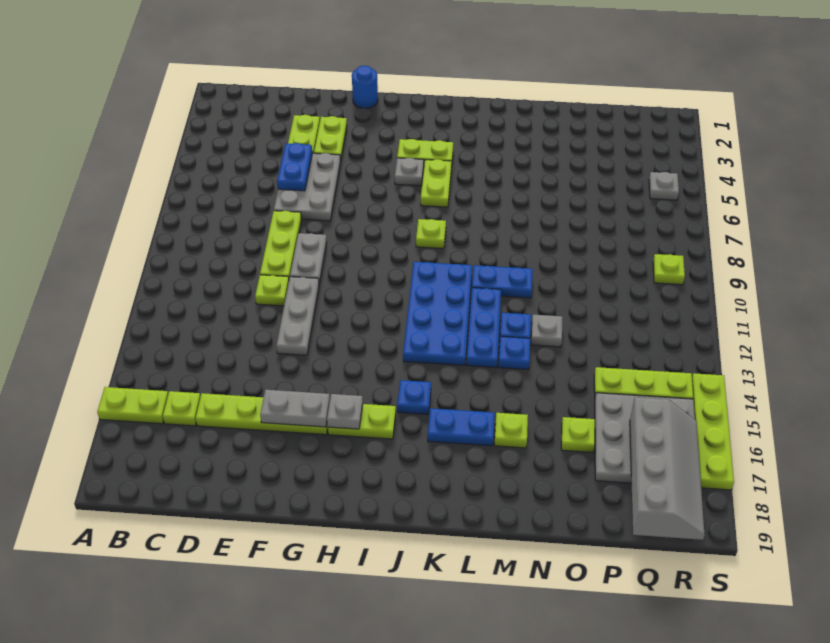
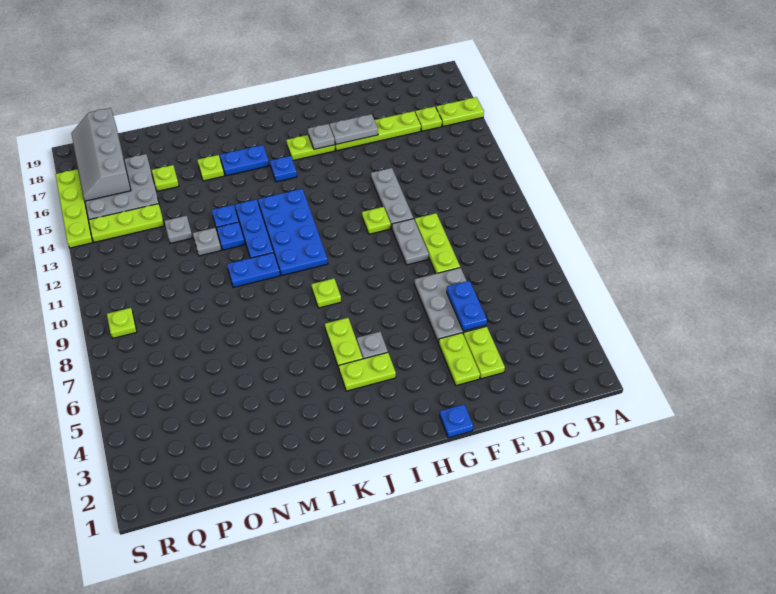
lime 1x1 plate [255,275,289,306] -> lime 1x1 plate moved to [362,207,391,234]
blue 1x1 round brick [352,66,378,108] -> blue 1x1 plate [440,404,473,438]
grey 1x1 plate [649,172,679,200] -> grey 1x1 plate moved to [164,216,193,243]

